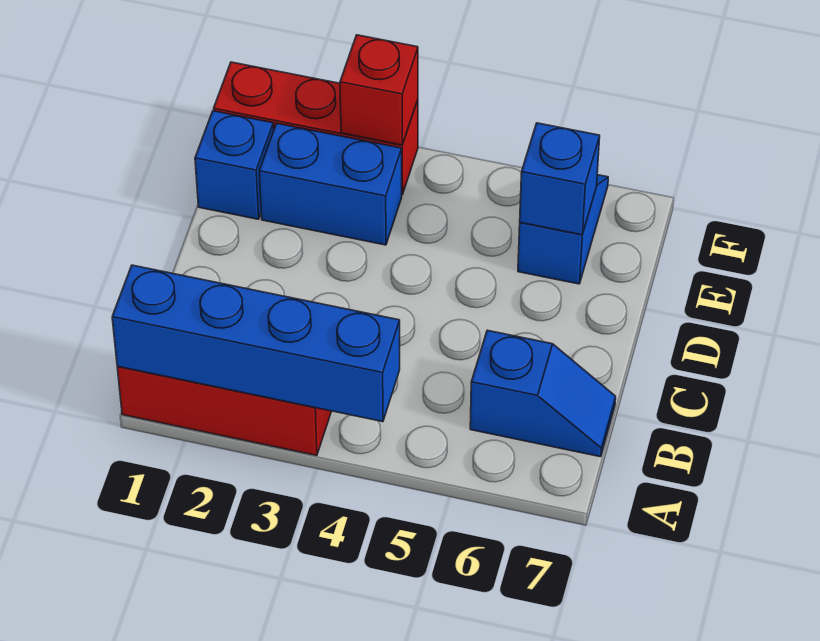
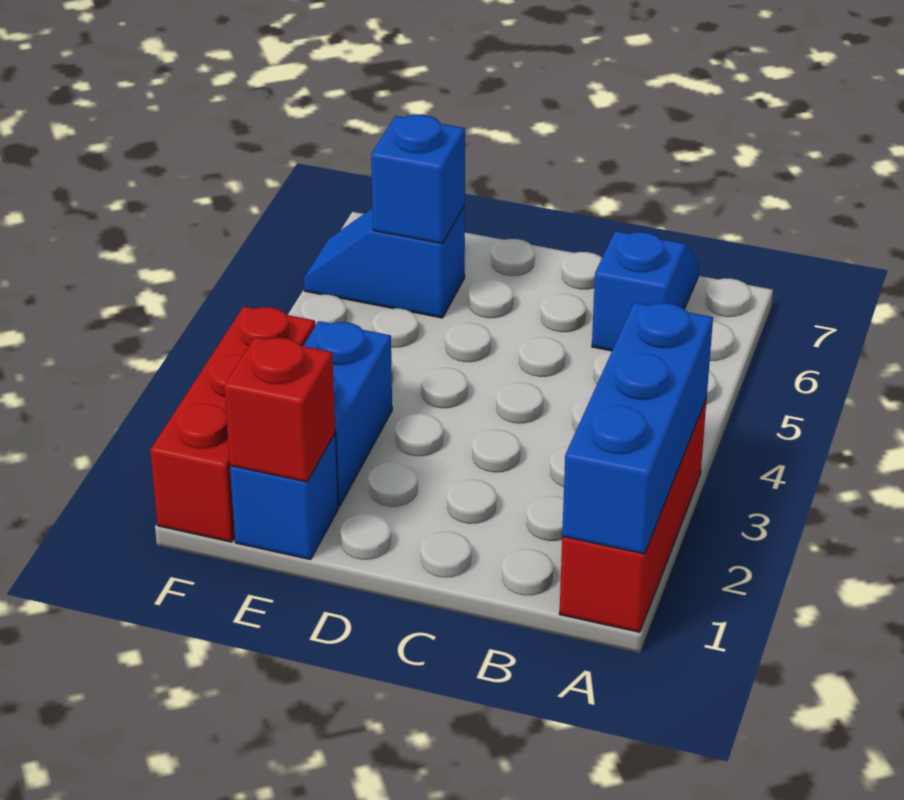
blue 1x4 brick [112,265,400,422] -> blue 1x3 brick [562,302,713,554]
red 1x1 brick [340,35,418,145] -> red 1x1 brick moved to [224,337,335,482]

